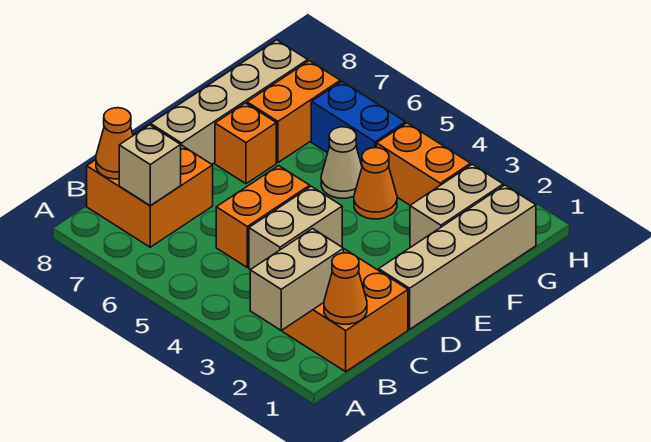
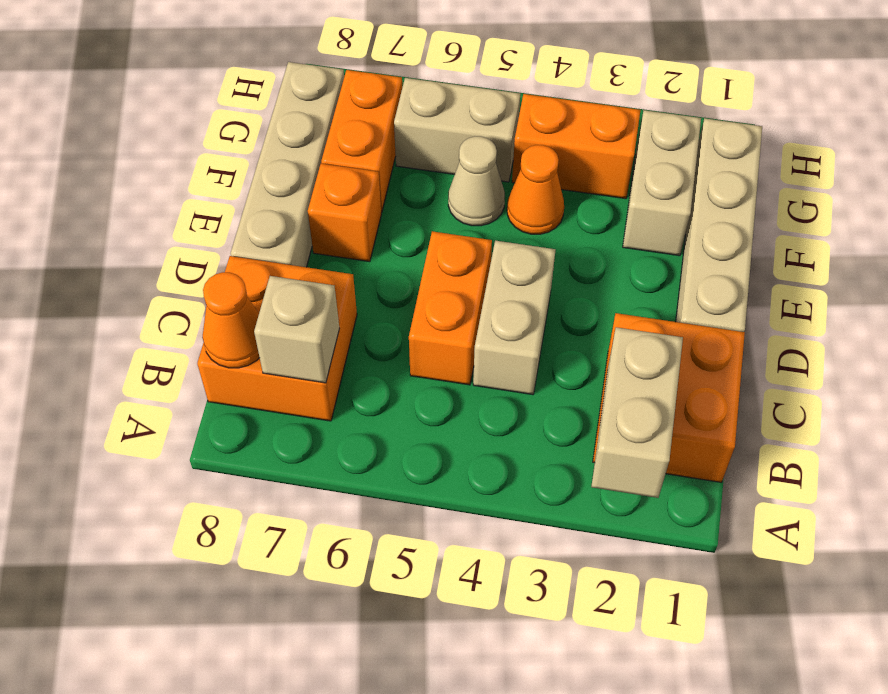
orange 1x1 cone [324,253,367,324] -> none
blue 1x2 brick [311,82,406,165] -> tan 1x2 brick [394,78,520,182]

